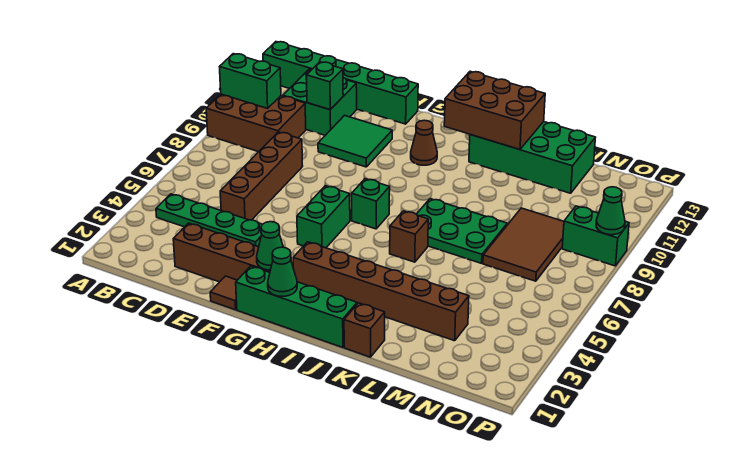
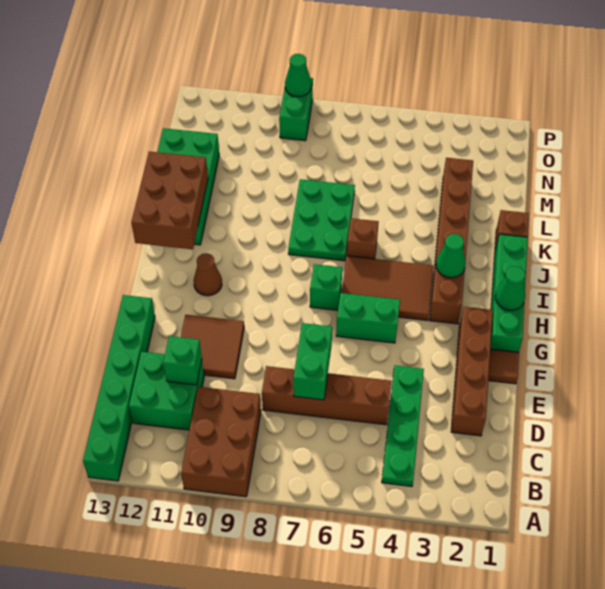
green 1x2 brick [220,54,281,108] -> green 1x2 brick moved to [293,323,332,400]
green 2x2 tile [318,115,392,167] -> brown 2x2 tile [181,315,244,379]
green 1x1 cone [257,222,283,270] -> green 1x1 cone moved to [436,234,466,278]
brown 2x3 tile [483,208,564,281] -> brown 2x3 tile moved to [342,256,434,321]

